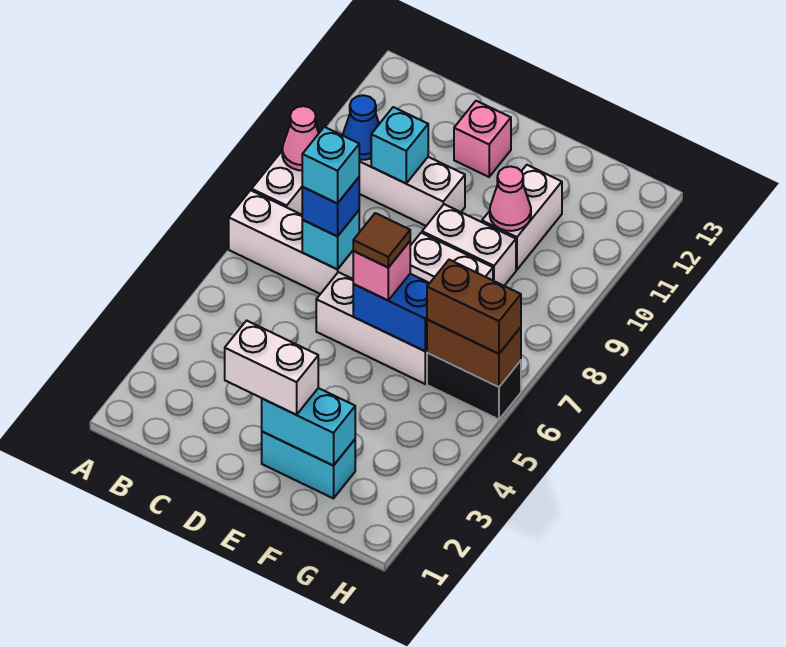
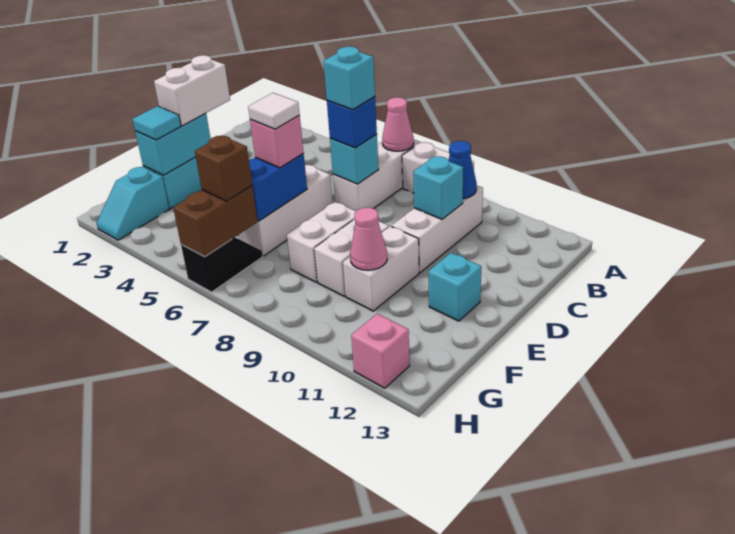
pink 1x1 cone [282,106,319,170] -> pink 1x1 cone moved to [382,97,414,151]
pink 1x1 brick [454,101,511,177] -> pink 1x1 brick moved to [351,314,410,388]
brown 1x1 tile [353,213,410,267] -> white 1x1 tile [248,93,300,129]
none -> cyan 1x1 brick [429,253,481,321]
none -> cyan 1x1 tile [133,106,181,140]
white 1x2 brick [482,165,562,270] -> white 1x2 brick turned to [343,226,419,311]
none -> cyan 1x2 slope [97,167,169,240]
black 1x2 brick [427,353,521,420] -> black 1x2 slope [181,237,263,292]
brown 1x2 brick [427,260,521,354] -> brown 1x1 brick [195,136,252,201]

